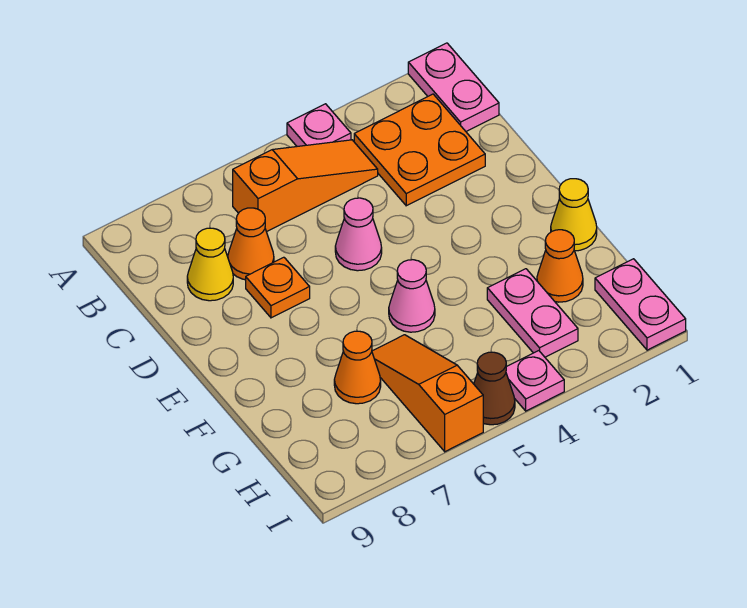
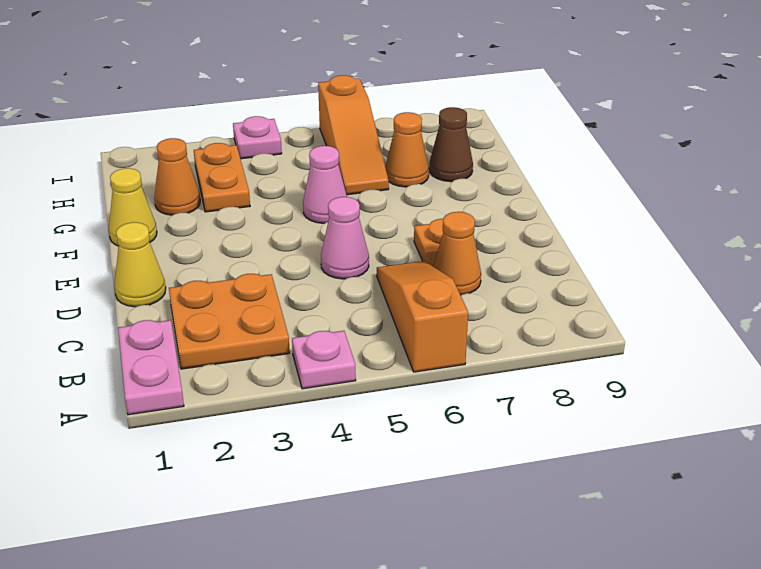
orange 1x3 slope [233,140,378,232] -> orange 1x3 slope turned to [377,261,468,372]
yellow 1x1 cone [187,228,233,301] -> yellow 1x1 cone moved to [114,222,166,307]
pink 1x2 plate [487,269,578,357] -> orange 1x2 plate [194,143,250,212]
pink 1x2 plate [595,259,686,350] -> none
brown 1x1 cone [474,352,515,425] -> brown 1x1 cone moved to [429,107,473,182]

